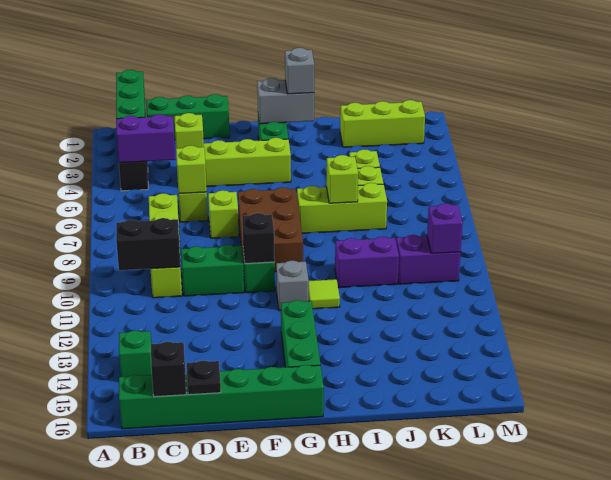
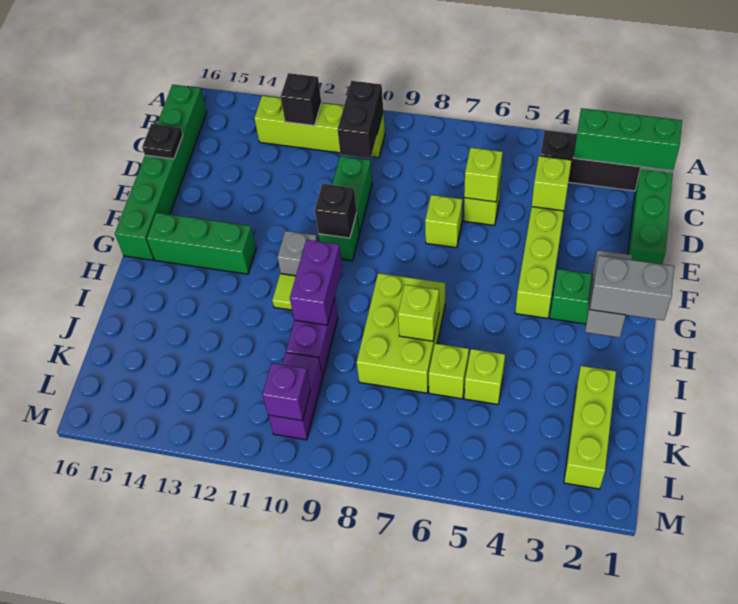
purple 1x2 brick [116,114,175,163] -> purple 1x2 brick moved to [290,240,342,325]
green 1x1 brick [119,330,152,377] -> none
lime 1x4 brick [149,193,182,298] -> lime 1x4 brick moved to [254,96,385,158]
black 1x1 brick [151,342,186,397] -> black 1x1 brick moved to [281,73,321,126]
brown 2x3 brick [238,187,303,272] -> none
grey 1x1 brick [285,48,314,94] -> grey 1x2 brick [590,255,674,320]
lime 1x3 brick [297,183,387,233] -> lime 2x3 brick [357,273,445,393]

